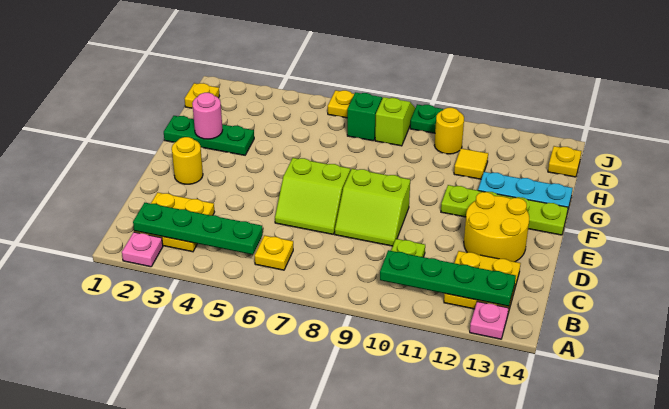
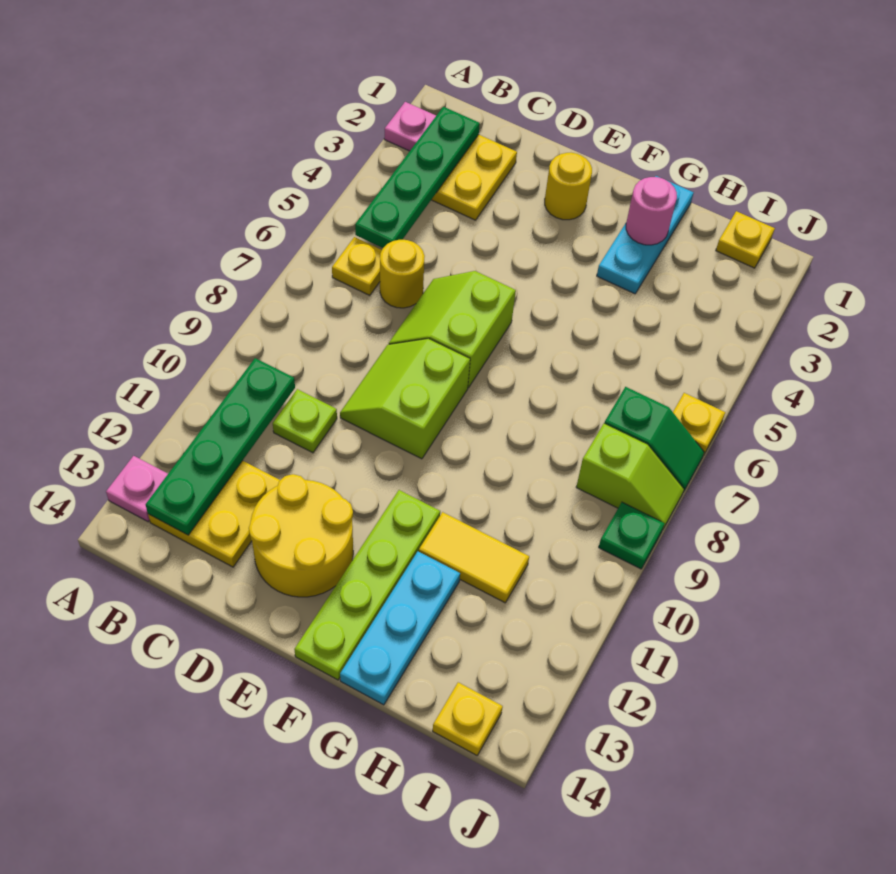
green 1x3 plate [164,116,254,155] -> cyan 1x3 plate [597,176,694,294]
yellow 1x1 tile [454,148,488,179] -> yellow 1x2 tile [419,512,529,603]
yellow 1x1 round brick [434,108,464,154] -> yellow 1x1 round brick moved to [380,240,425,308]

